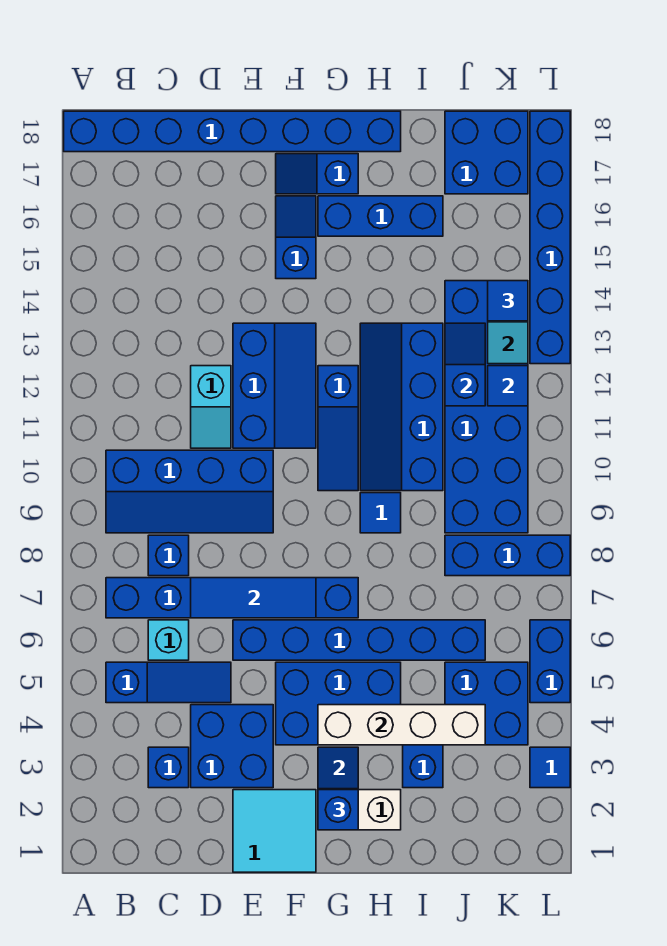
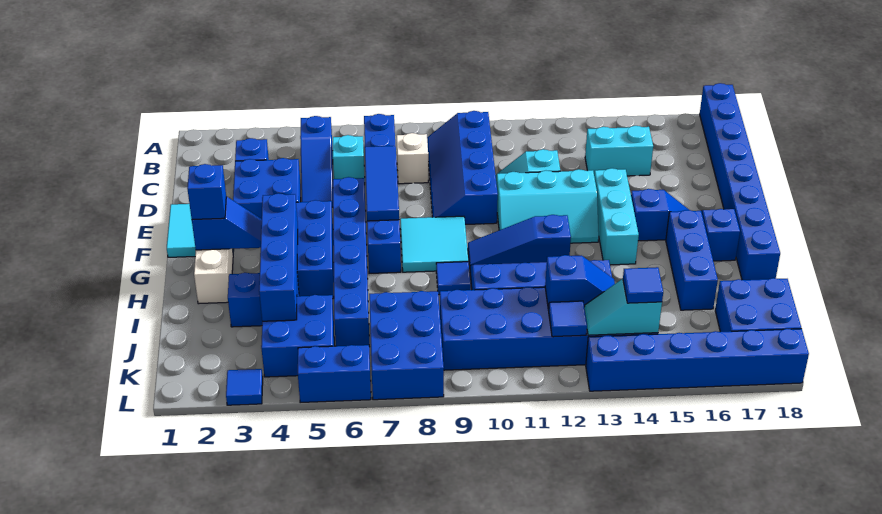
blue 1x1 brick [148,535,189,576] -> white 1x1 brick [396,133,428,184]
none -> cyan 1x2 brick [585,126,653,176]
blue 2x3 slope [233,323,316,448] -> cyan 2x3 slope [497,169,599,243]
none -> cyan 1x3 brick [594,168,639,265]
none -> cyan 2x2 tile [400,216,468,272]
white 1x4 brick [318,705,485,745] -> blue 1x4 brick [259,193,298,321]
blue 1x3 brick [445,535,570,576] -> blue 2x3 brick [369,291,444,400]

